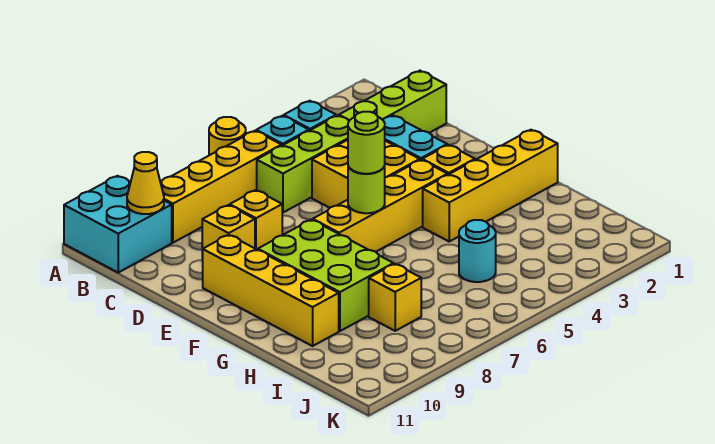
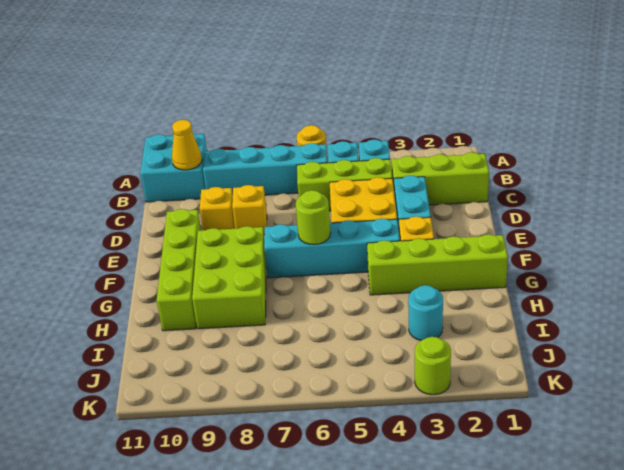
yellow 1x4 brick [160,131,281,243] -> cyan 1x4 brick [203,143,327,195]
yellow 1x4 brick [203,235,339,346] -> lime 1x4 brick [157,209,201,331]
yellow 1x4 brick [313,160,448,252] -> cyan 1x4 brick [264,218,400,278]
lime 1x1 round brick [348,112,385,174] -> lime 1x1 round brick moved to [415,337,451,395]
yellow 1x4 brick [423,130,558,241] -> lime 1x4 brick [367,234,508,295]
cyan 1x1 round brick [459,220,496,282] -> cyan 1x1 round brick moved to [408,285,443,340]
yellow 1x1 brick [369,264,421,331] -> none

